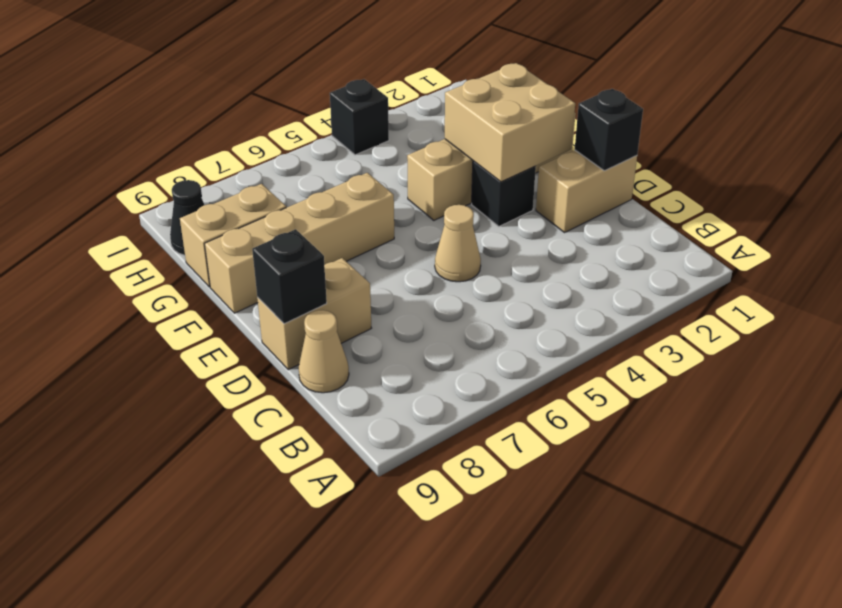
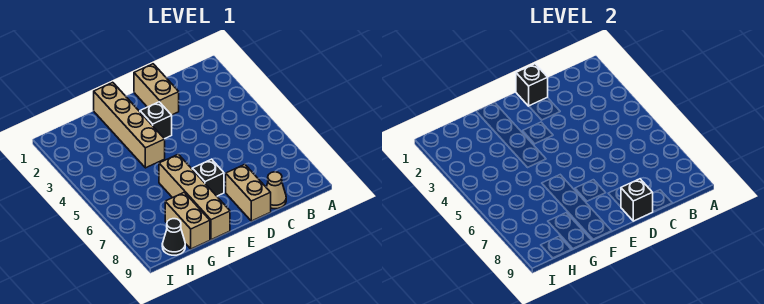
tan 1x1 cone [435,205,481,282] -> none
tan 2x2 brick [445,63,575,182] -> none
black 1x1 brick [330,79,389,155] -> black 1x1 brick moved to [192,159,224,196]

